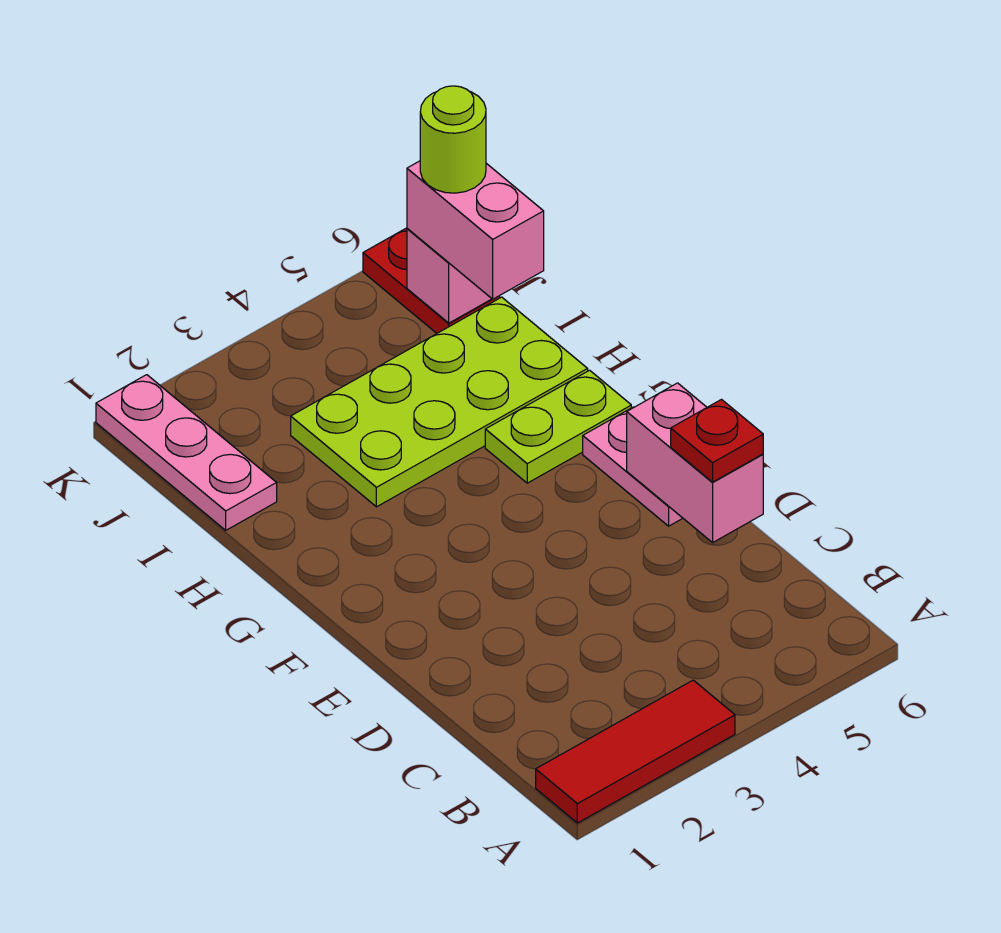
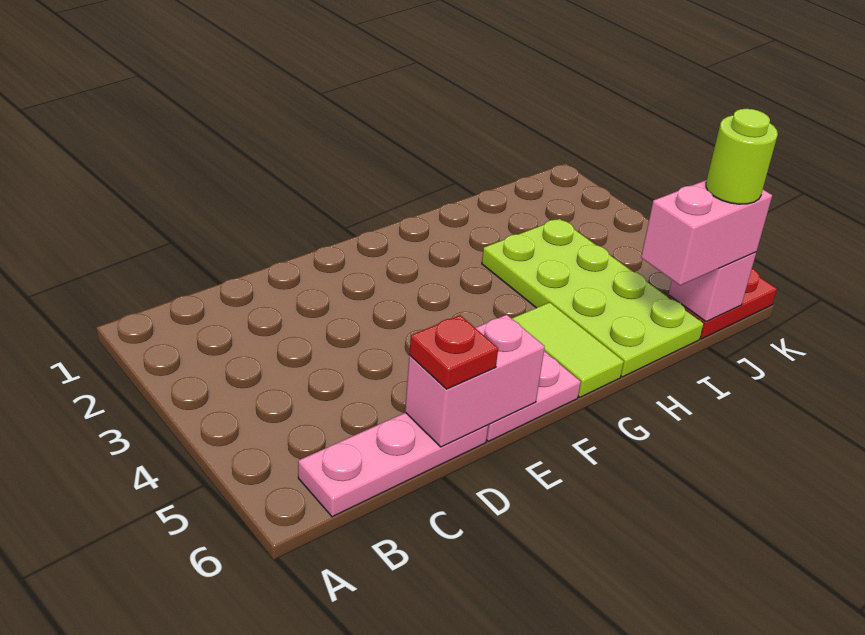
red 1x3 tile [536,680,735,823] -> none
lime 1x2 plate [485,370,631,483] -> lime 1x2 tile [512,302,624,397]
pink 1x3 plate [96,375,277,530] -> pink 1x3 plate moved to [298,413,488,517]

